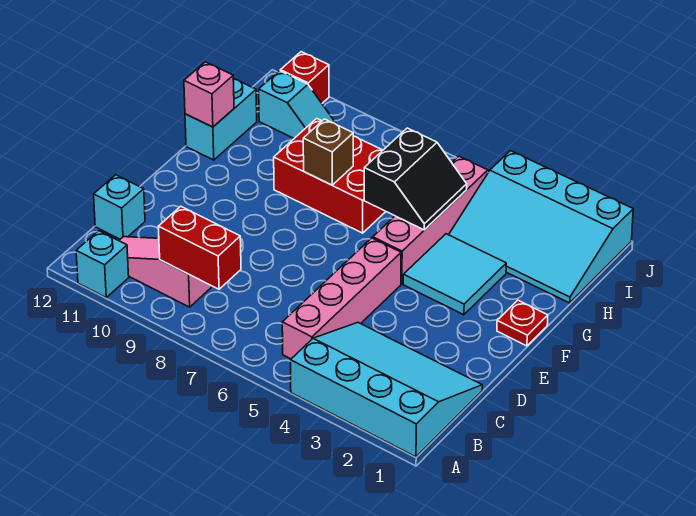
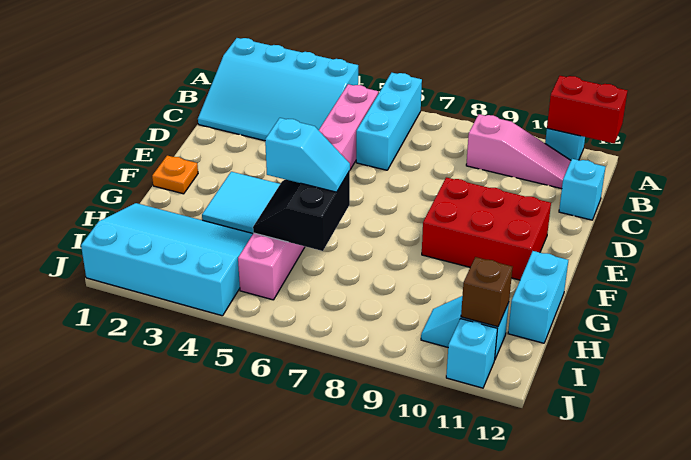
none -> cyan 1x3 brick [356,73,422,170]
red 1x2 brick [158,206,241,289] -> red 1x2 brick moved to [547,76,627,143]
red 1x1 plate [497,300,548,346] -> orange 1x1 plate [152,156,198,194]
none -> cyan 1x2 slope [265,118,350,192]
red 2x3 brick [274,118,386,233] -> red 2x3 brick moved to [422,177,551,280]
brown 1x1 brick [303,119,353,185] -> brown 1x1 brick moved to [461,257,512,327]
pink 1x1 brick [184,62,234,127] -> none
red 1x1 brick [280,52,329,103] -> cyan 1x1 brick [446,319,497,388]

